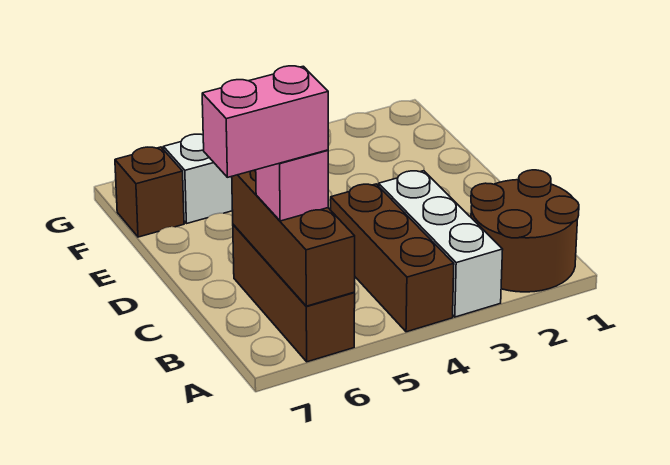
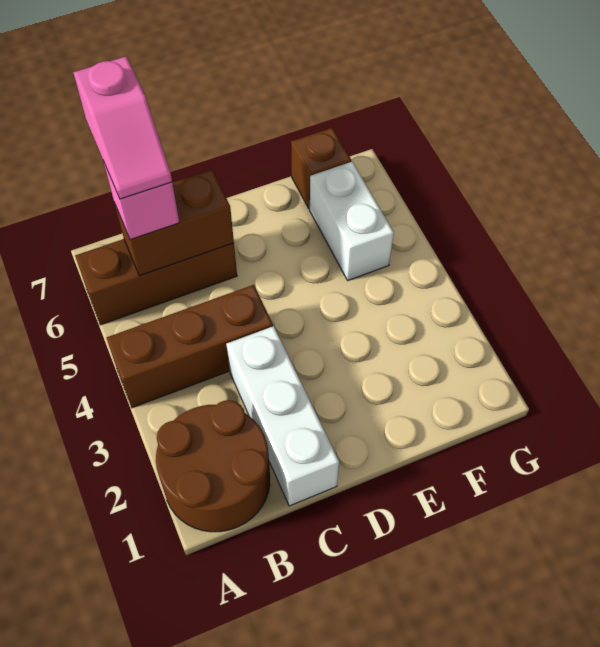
white 1x3 brick [379,171,503,317] -> white 1x3 brick turned to [226,326,339,506]
brown 1x3 brick [232,170,355,306] -> brown 1x2 brick [115,169,234,276]
pink 1x2 brick [202,66,328,177] -> pink 1x2 slope [73,56,172,199]

